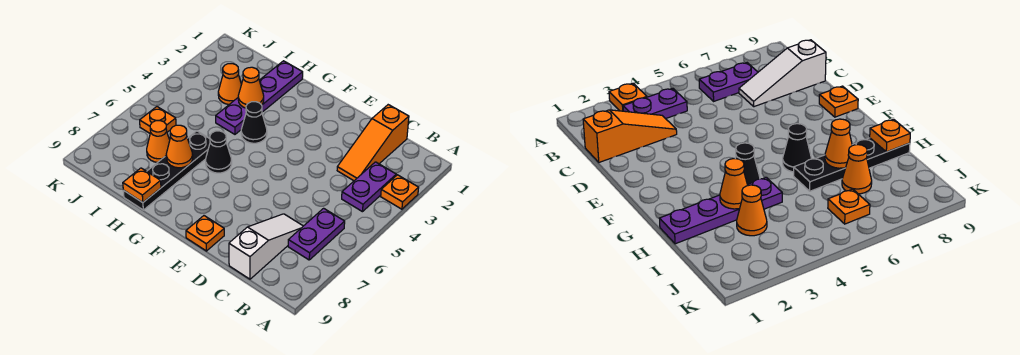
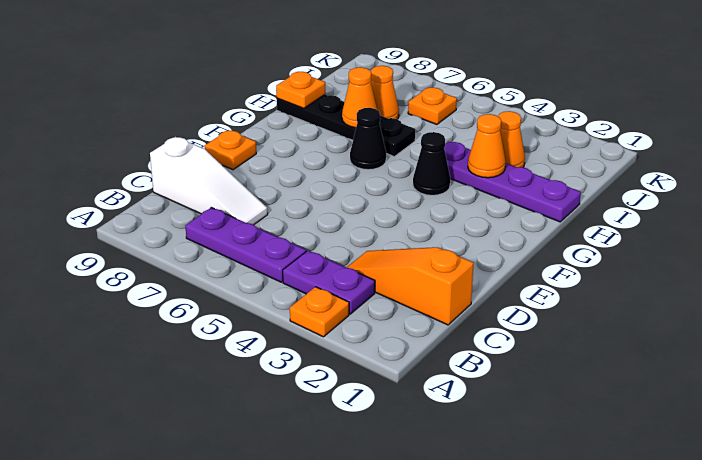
purple 1x2 plate [288,208,345,260] -> purple 1x3 plate [185,208,306,282]

